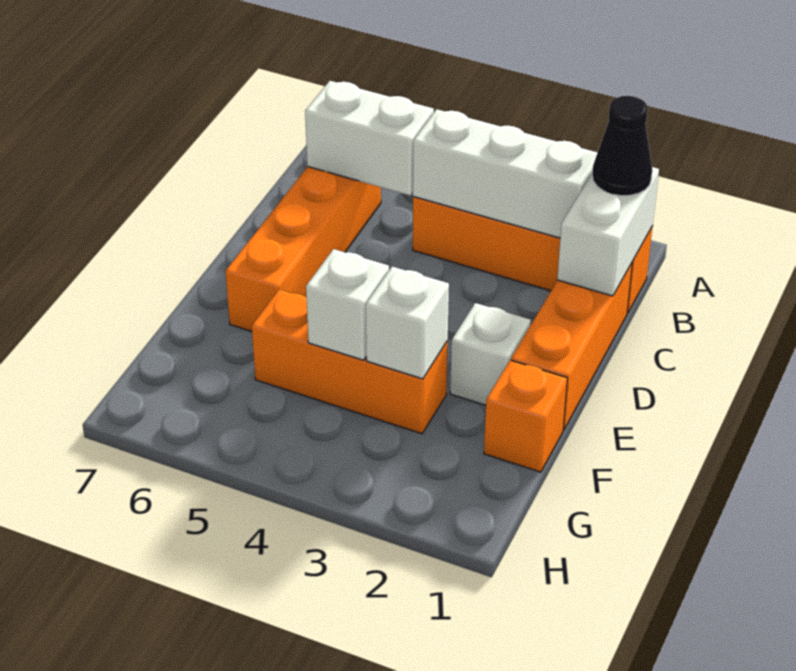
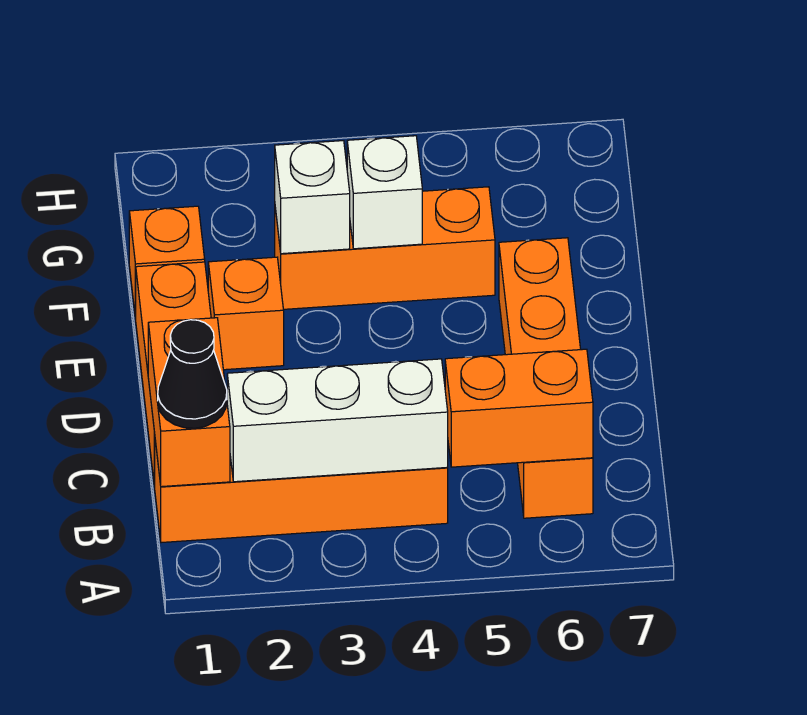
white 1x2 brick [557,167,659,296] -> orange 1x2 brick [148,318,230,487]
white 1x2 brick [305,81,434,195] -> orange 1x2 brick [445,349,593,467]
white 1x1 brick [450,303,531,405] -> orange 1x1 brick [208,257,284,370]

